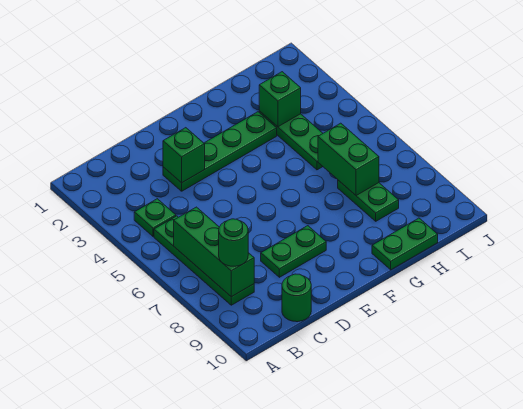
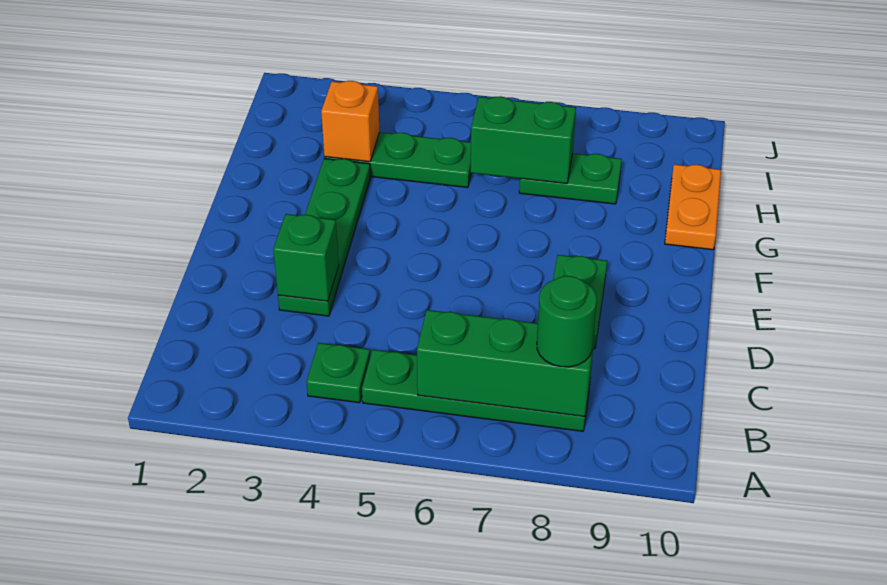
green 1x1 round brick [282,274,311,322] -> none
green 1x2 plate [372,218,438,270] -> orange 1x2 plate [665,164,721,250]
green 1x1 brick [259,72,301,127] -> orange 1x1 brick [321,81,379,162]

